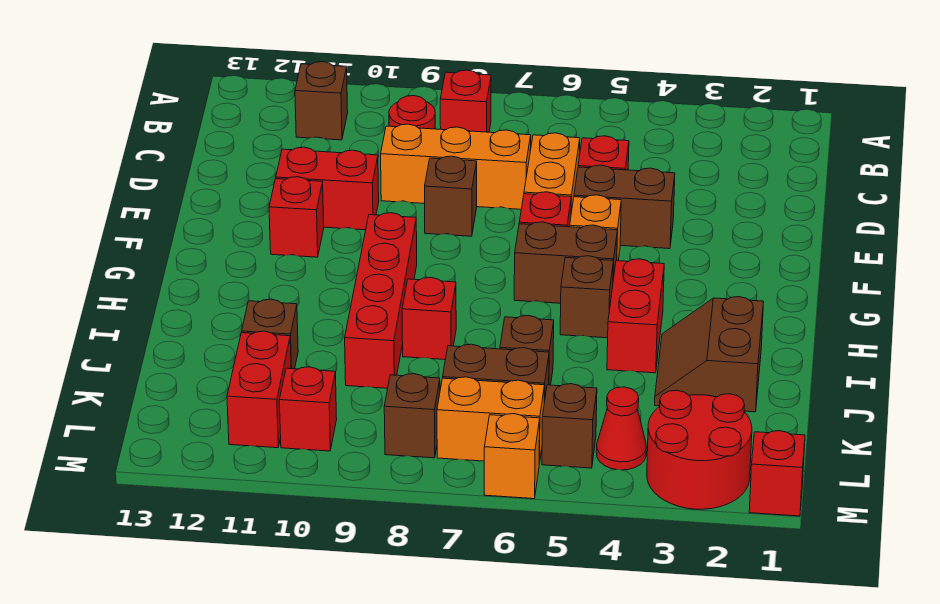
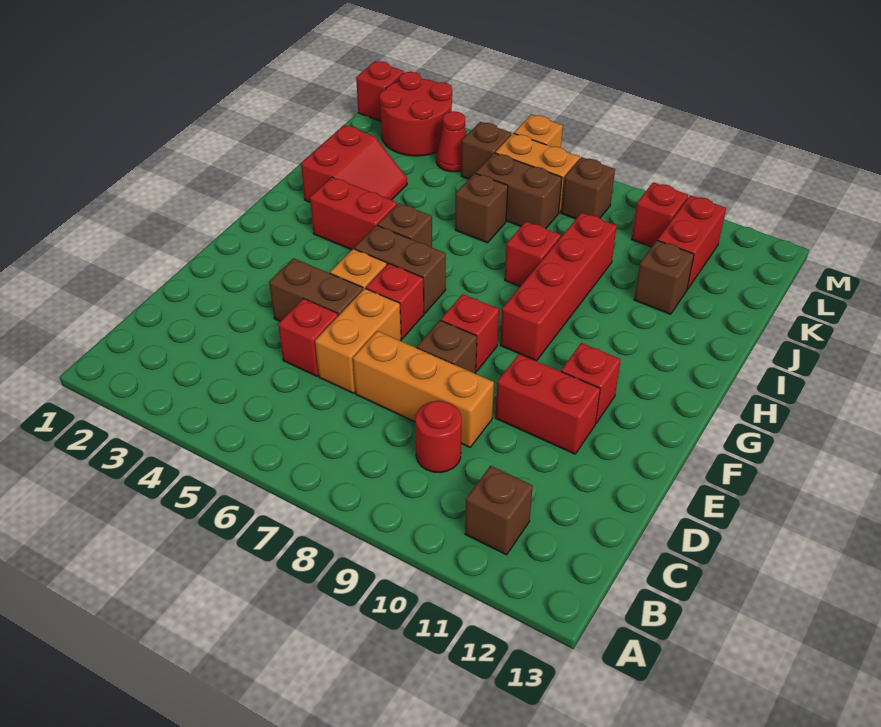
red 1x1 brick [440,70,491,132] -> red 1x1 brick moved to [441,294,499,371]
red 1x2 brick [607,259,664,373] -> red 1x2 brick turned to [310,177,397,250]
brown 2x2 slope [655,297,763,412] -> red 2x2 slope [301,125,407,202]

